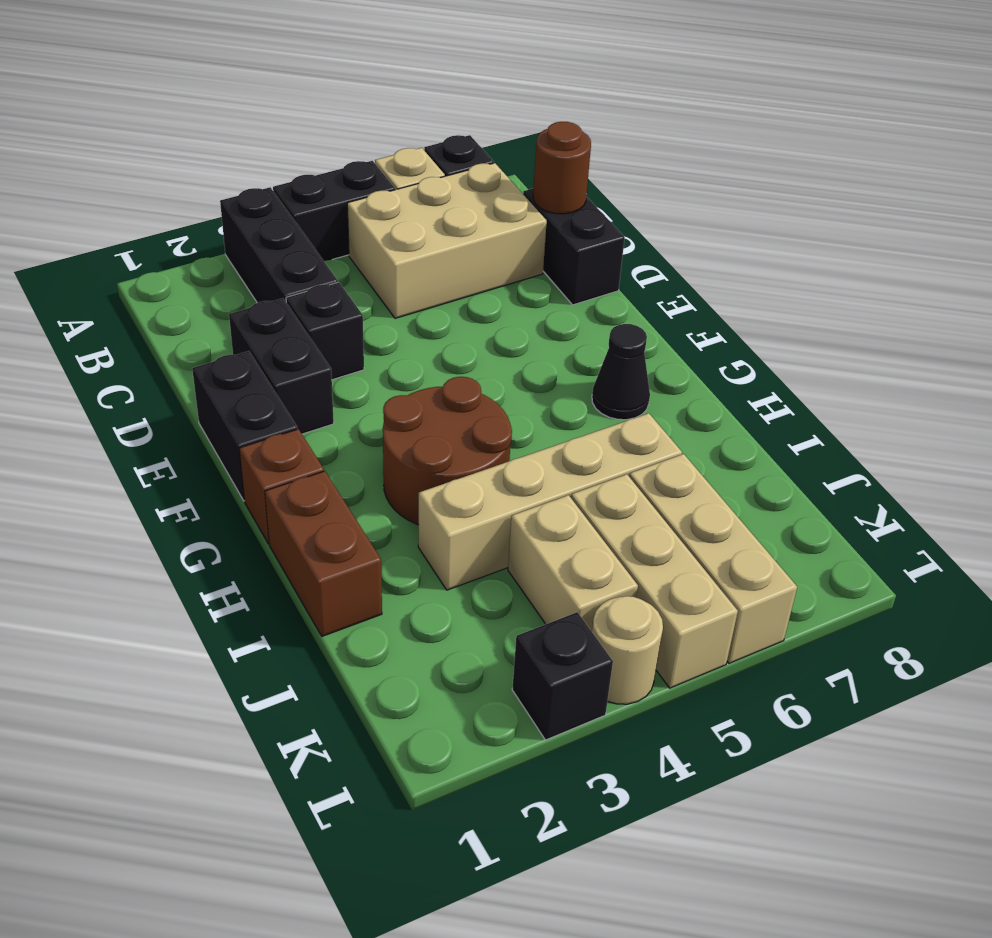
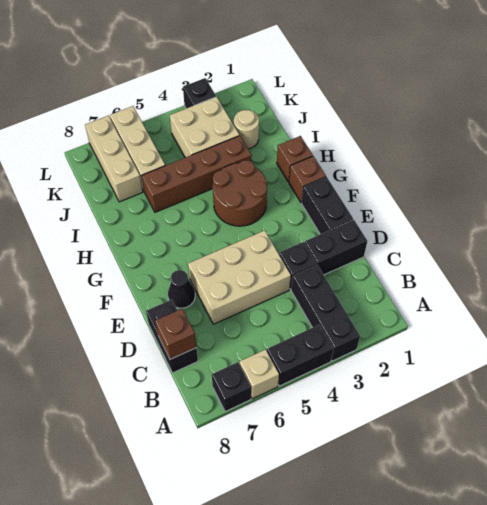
tan 2x3 brick [347,163,547,318] -> tan 2x3 brick moved to [188,230,291,324]
brown 1x1 round brick [533,122,591,214] -> brown 1x1 brick [155,309,196,359]
black 1x2 brick [229,298,334,434] -> black 1x2 brick turned to [305,220,367,275]
black 1x1 cone [592,324,650,420] -> black 1x1 cone moved to [168,270,195,308]
brown 1x2 brick [265,471,382,636] -> brown 1x1 brick [277,136,313,182]
tan 1x4 brick [418,413,682,590] -> brown 1x4 brick [142,136,252,212]
tan 1x2 brick [508,495,638,631] -> tan 2x2 brick [170,97,239,158]
tan 1x3 brick [571,474,738,688] -> tan 1x3 brick moved to [85,116,143,202]
tan 1x1 round brick [592,596,663,704] -> tan 1x1 round brick moved to [234,110,259,149]

